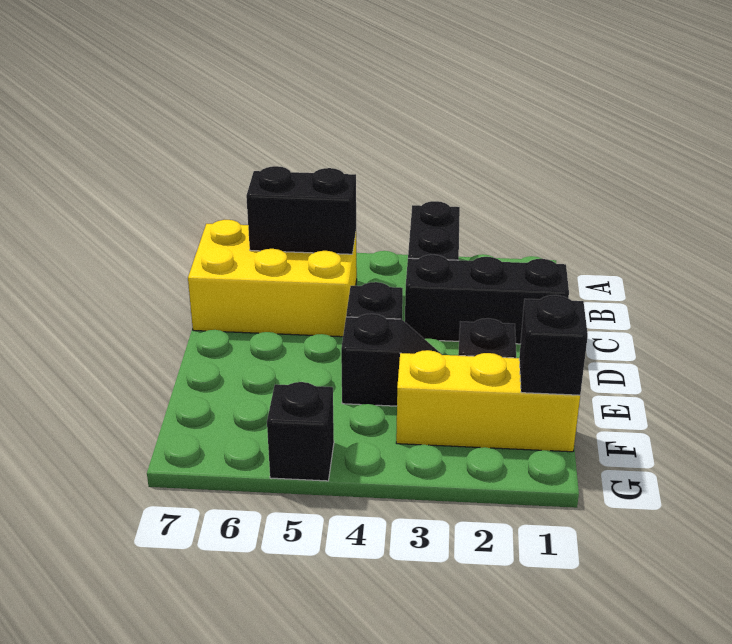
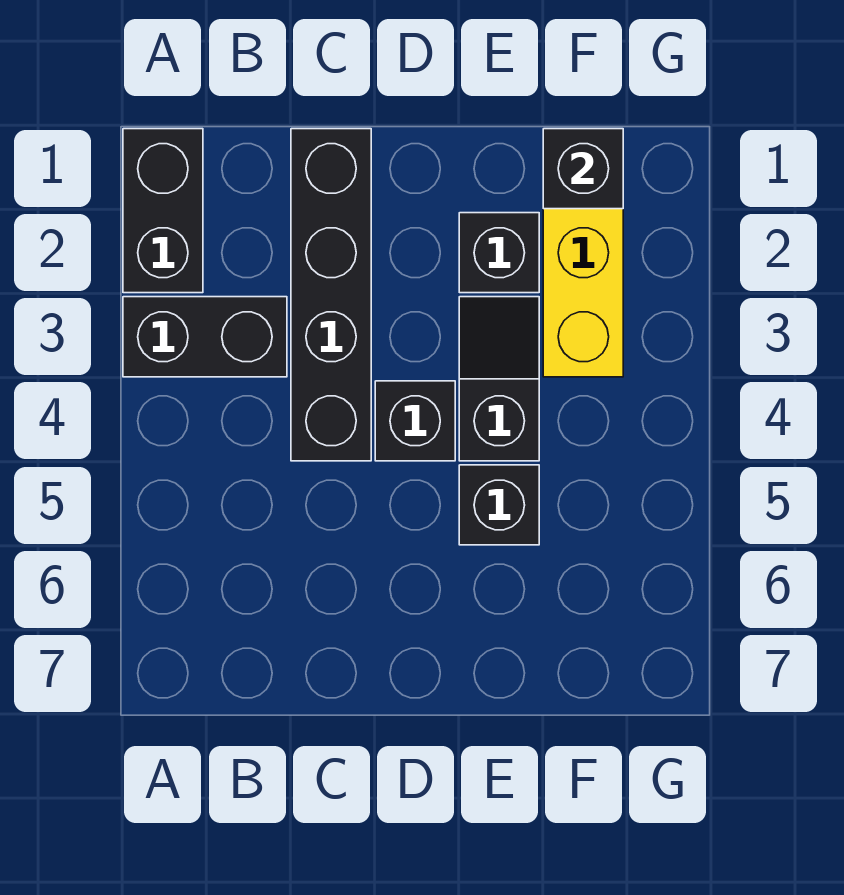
yellow 2x3 brick [188,220,357,337] -> none
black 1x2 brick [246,166,356,254] -> black 1x2 brick moved to [123,129,203,293]
black 1x3 brick [405,255,569,344] -> black 1x4 brick [291,129,371,461]
black 1x1 brick [267,382,334,481] -> black 1x1 brick moved to [459,465,539,545]

